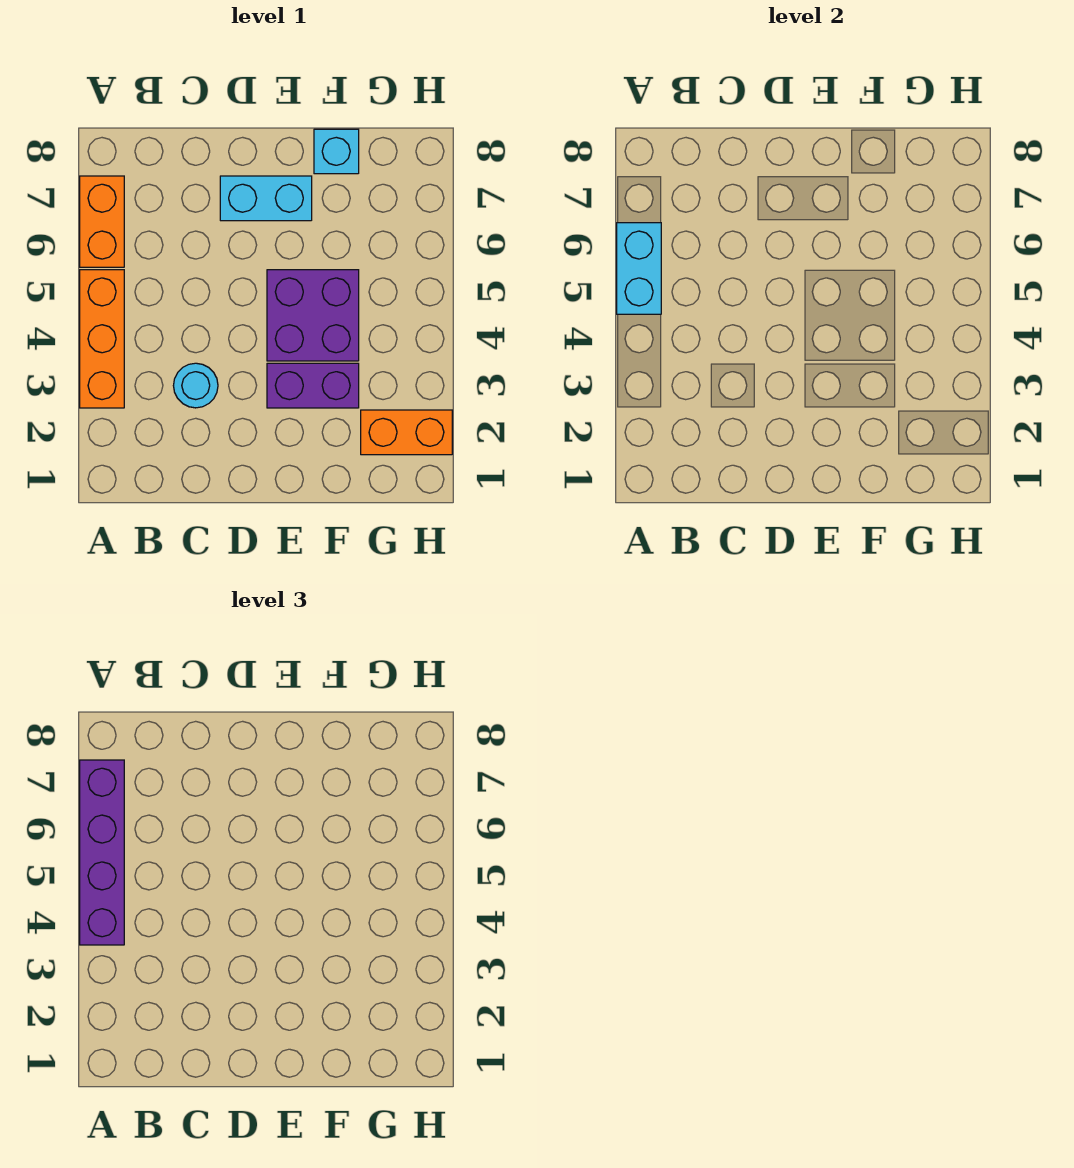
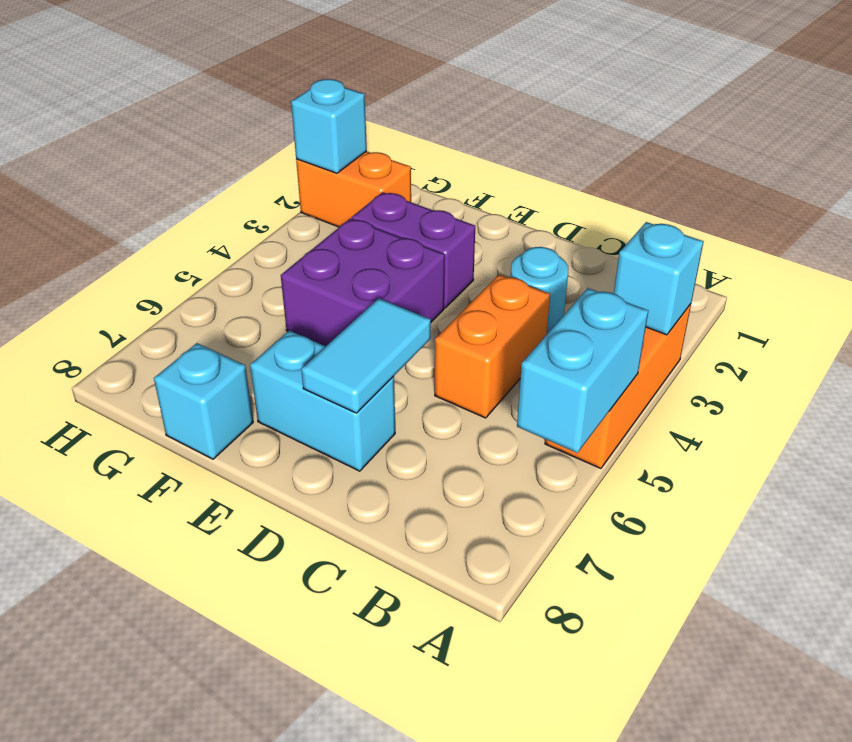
none -> cyan 1x1 brick [614,222,704,335]
purple 1x4 brick [80,760,124,945] -> none
orange 1x2 brick [80,176,124,267] -> orange 1x2 brick moved to [435,275,550,418]
none -> cyan 1x2 tile [301,298,431,413]
none -> cyan 1x1 brick [291,79,367,173]

